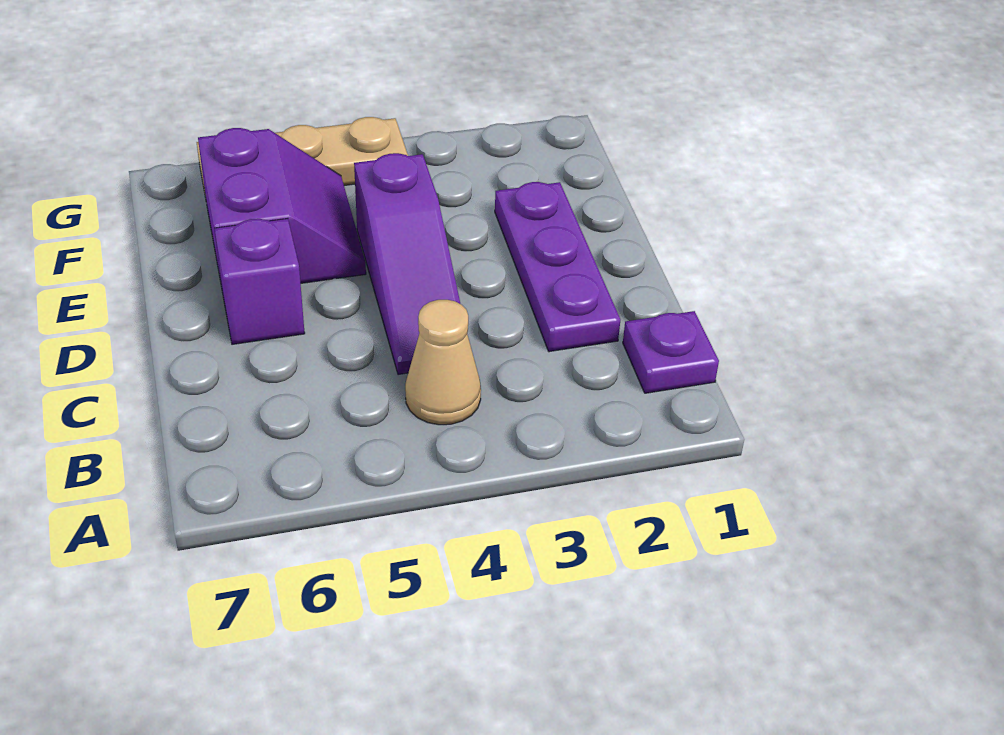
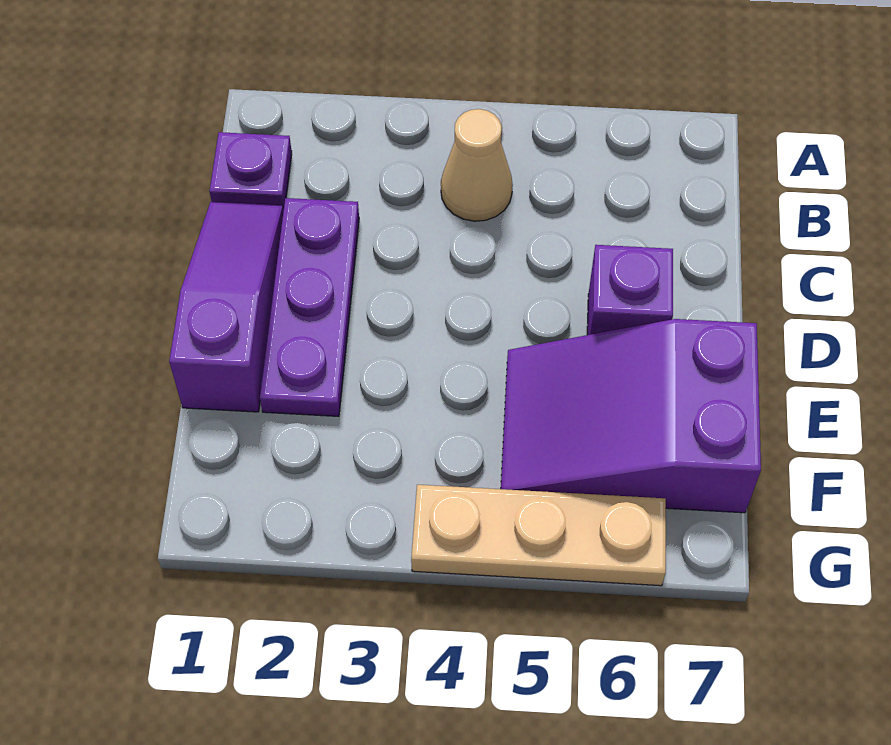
purple 1x3 slope [354,153,460,375] -> purple 1x3 slope moved to [169,202,283,412]
purple 2x2 slope [198,128,366,292] -> purple 2x3 slope [501,319,761,513]

